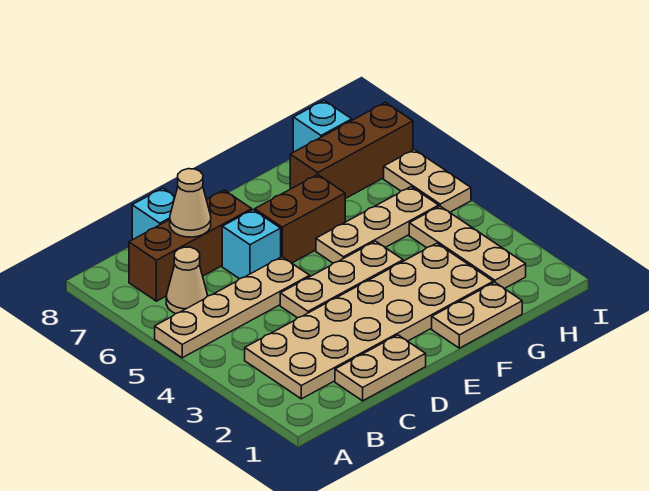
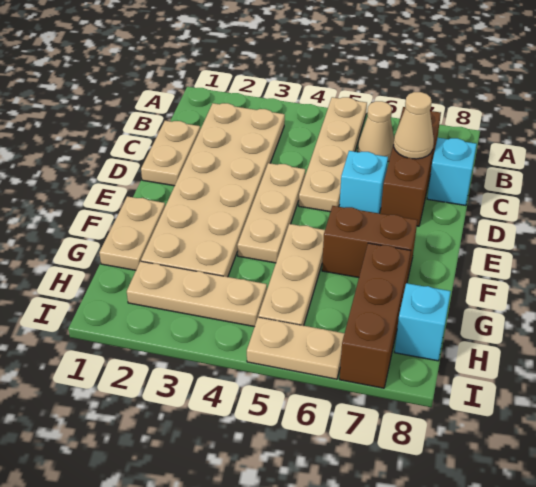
brown 1x2 brick [255,175,345,263] -> brown 1x2 brick turned to [322,206,417,281]

